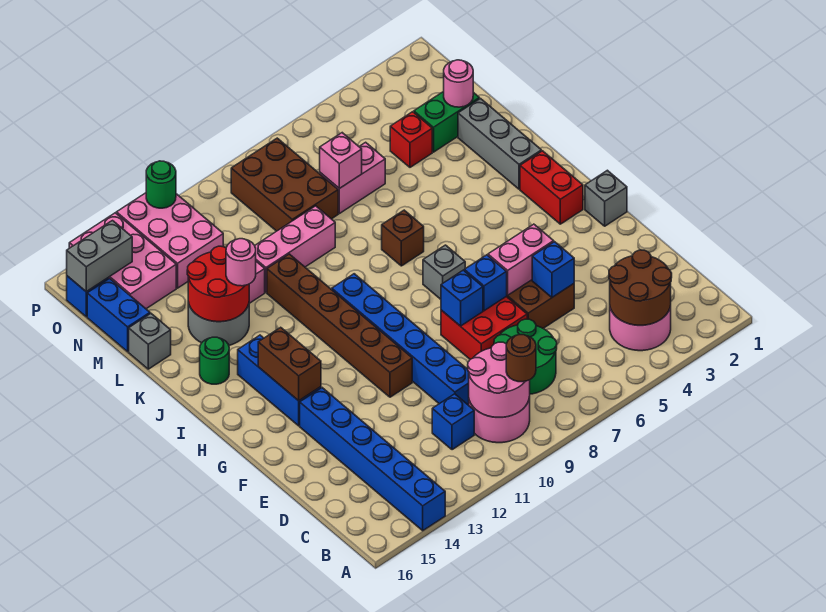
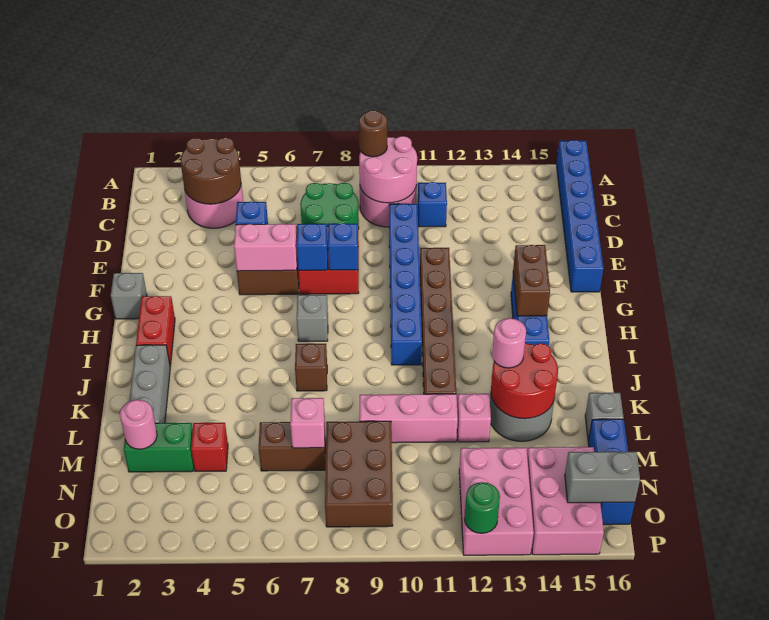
blue 1x6 brick [300,388,445,531] -> blue 1x6 brick moved to [556,140,603,292]
green 1x1 round brick [200,337,229,384] -> none
pink 1x2 brick [320,142,385,214] -> brown 1x2 brick [259,422,326,471]

